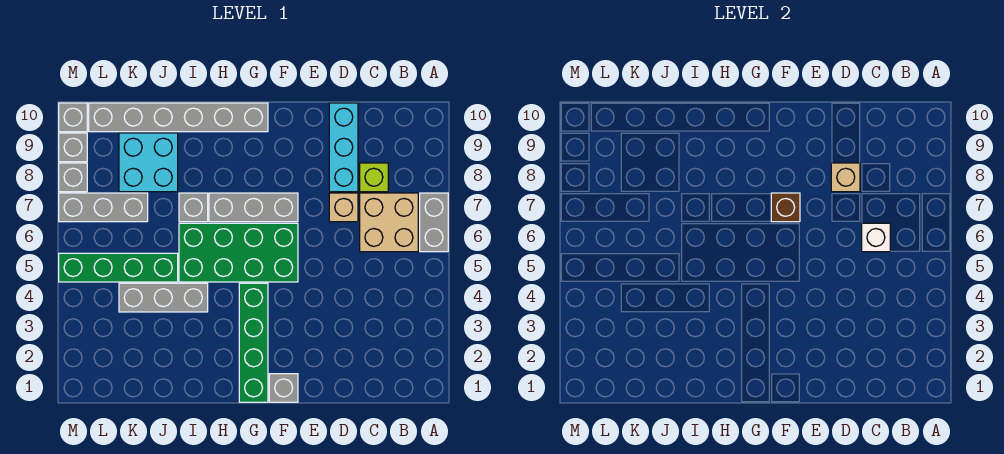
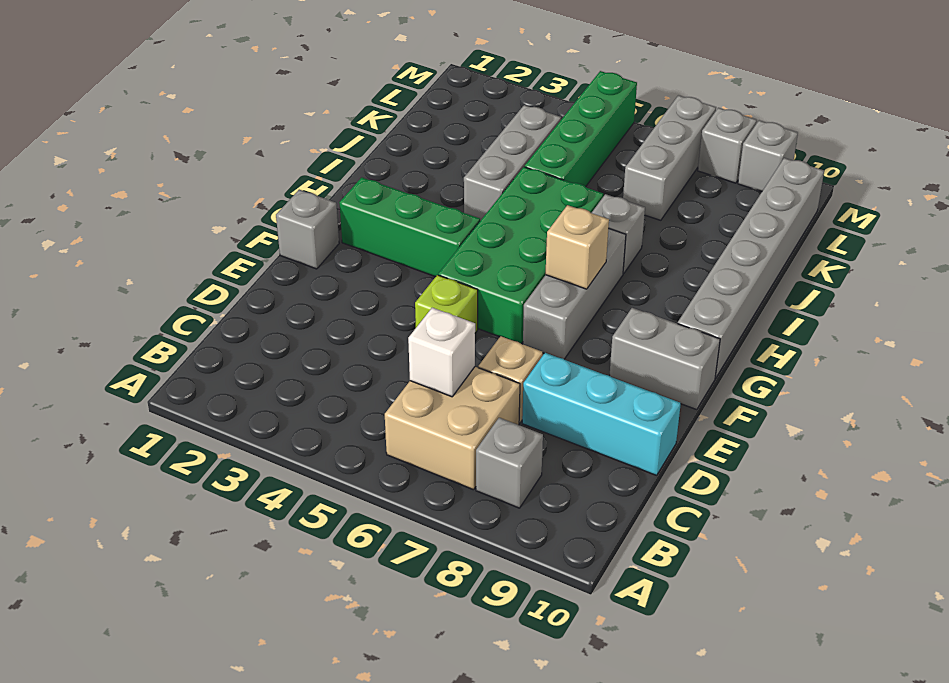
grey 1x2 brick [420,193,448,252] -> grey 1x2 brick moved to [609,308,720,409]
lime 1x1 brick [360,163,388,192] -> lime 1x1 brick moved to [415,275,478,333]
tan 1x1 brick [831,163,860,192] -> tan 1x1 brick moved to [545,205,609,289]
brown 1x1 brick [771,193,800,222] -> none
green 1x4 brick [239,283,268,402] -> green 1x3 brick [339,177,480,277]
cyan 2x2 brick [119,133,178,192] -> none
grey 1x1 brick [59,103,87,132] -> grey 1x1 brick moved to [476,418,543,508]

